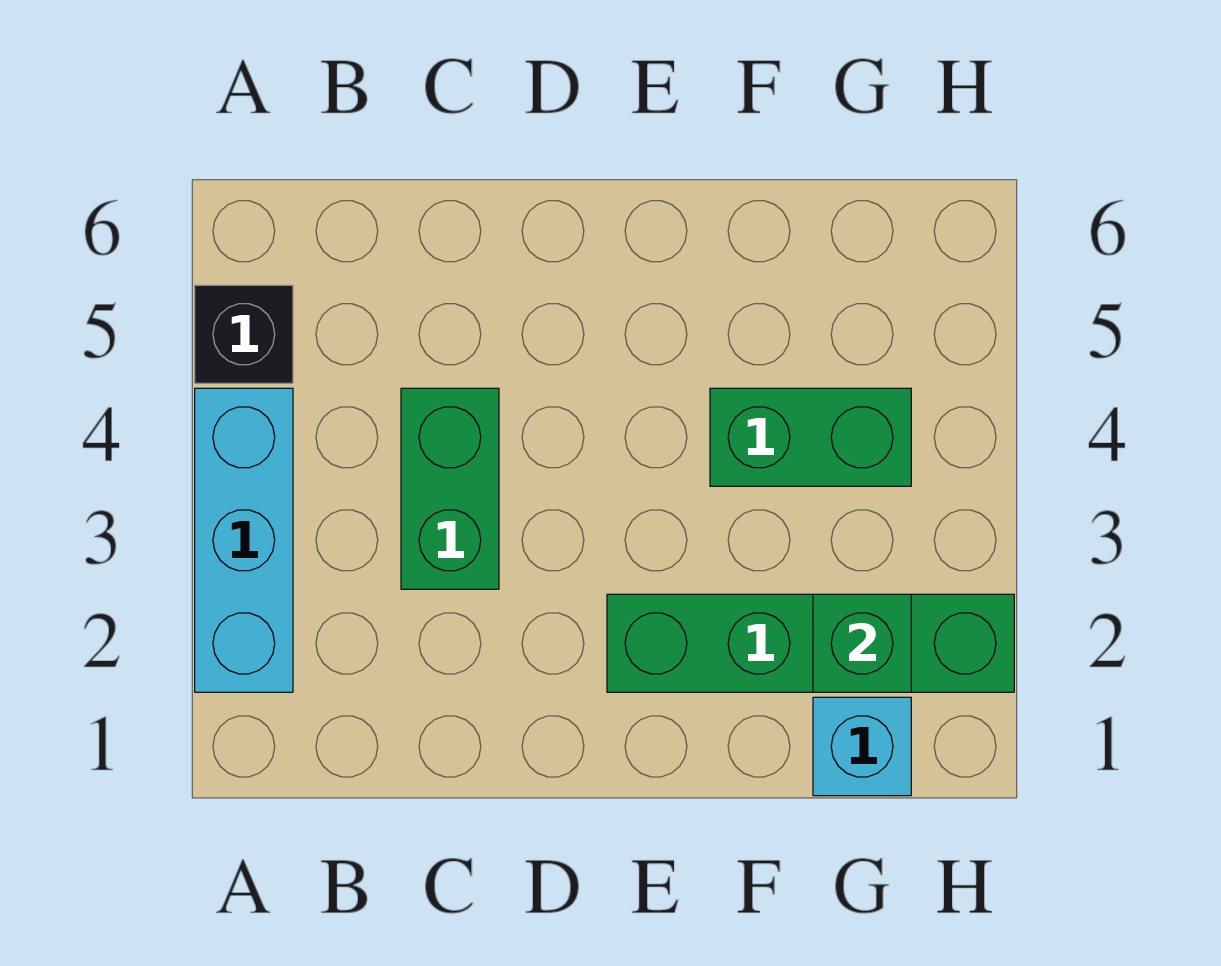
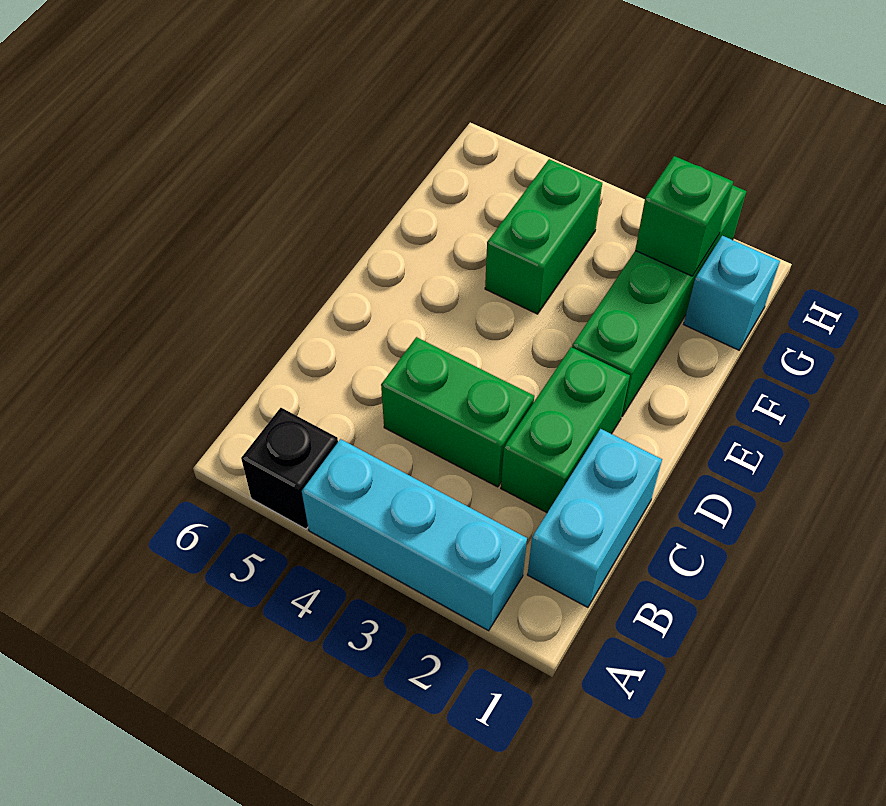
none -> cyan 1x2 brick [528,429,662,607]
none -> green 1x2 brick [501,347,630,513]

